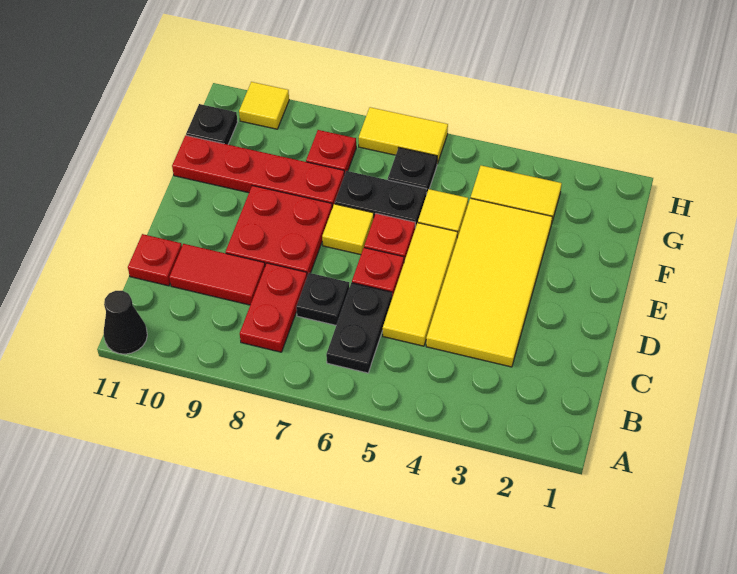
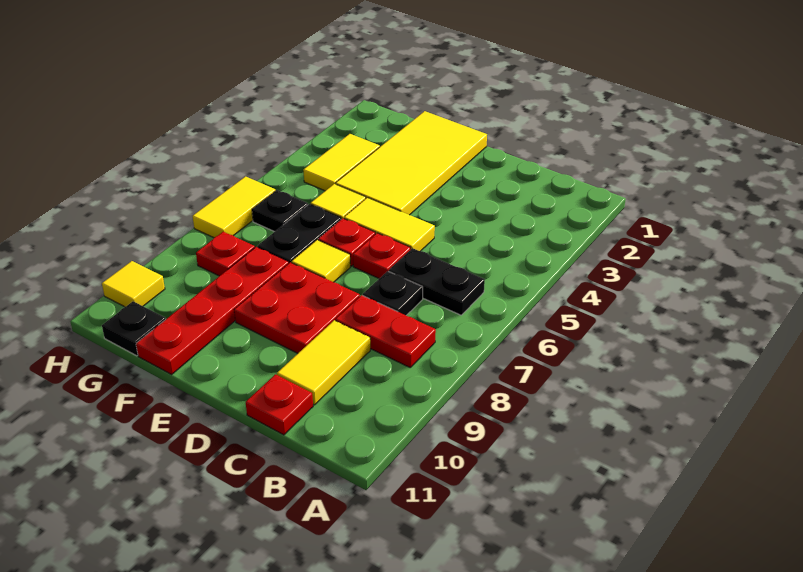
black 1x1 cone [104,291,147,354] -> none
yellow 2x4 tile [426,198,552,367] -> yellow 2x4 tile turned to [336,111,487,215]
yellow 1x3 tile [383,223,457,346] -> yellow 1x2 tile [344,198,435,251]
red 1x2 tile [169,244,265,305] -> yellow 1x2 tile [277,320,370,405]

